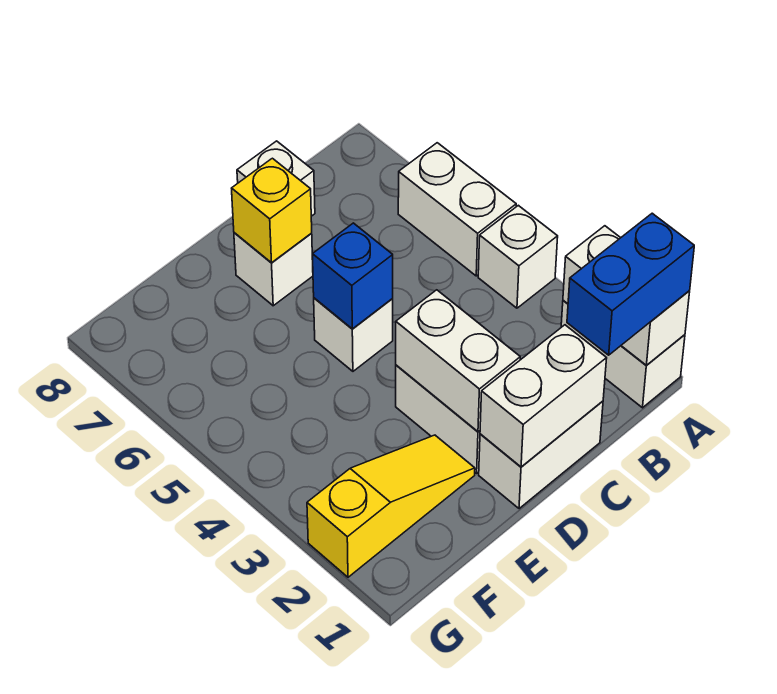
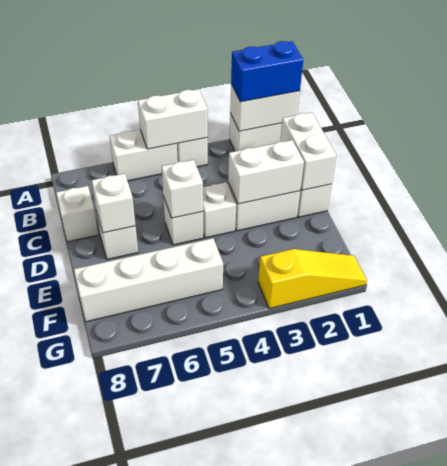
blue 1x2 brick [567,213,694,355] -> blue 1x2 brick turned to [231,41,303,102]
none -> white 1x2 brick [138,89,208,149]
none -> white 1x1 brick [203,182,236,238]
blue 1x1 brick [312,223,393,329] -> white 1x1 brick [161,160,203,218]
yellow 1x1 brick [232,158,312,263] -> white 1x1 brick [92,173,136,233]
yellow 1x3 slope [307,435,475,577] -> yellow 1x3 slope turned to [258,249,367,309]
none -> white 1x4 brick [74,238,223,322]

